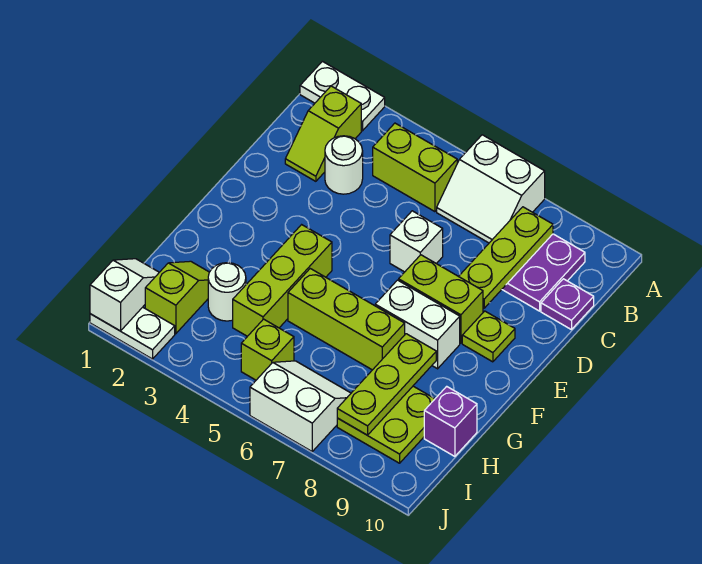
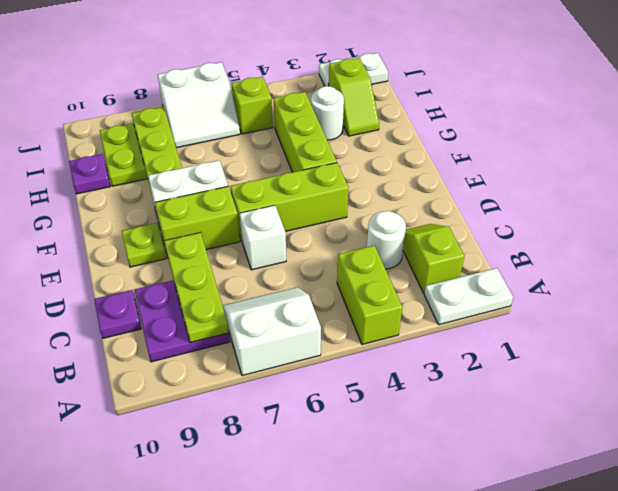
lime 1x2 brick [373,123,457,212] -> lime 1x2 brick turned to [337,245,403,344]
lime 1x3 brick [288,269,405,370] -> lime 1x3 brick moved to [230,163,348,240]
purple 1x1 brick [424,386,477,456] -> purple 1x1 plate [69,154,110,194]
white 1x2 slope [90,259,159,331] -> none

